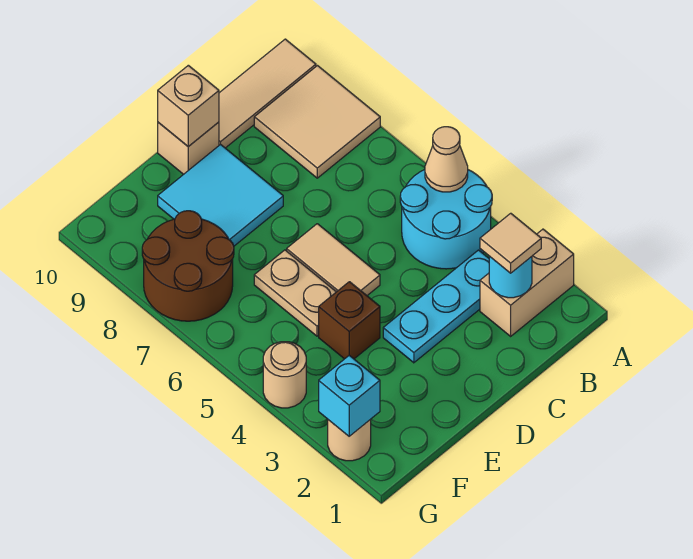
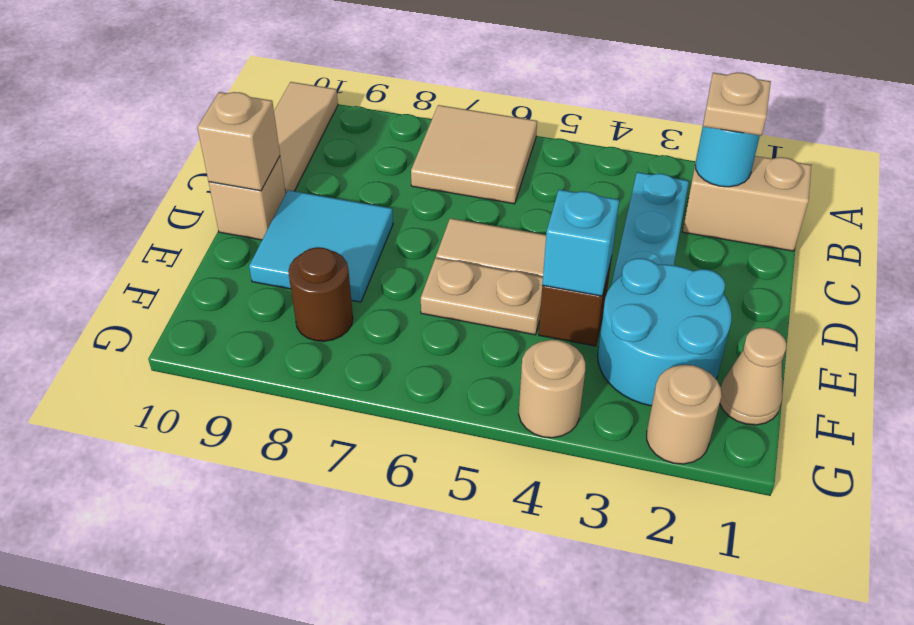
tan 1x2 brick [480,229,574,336] -> tan 1x2 brick turned to [683,147,811,251]
cyan 2x2 round brick [400,170,492,269] -> cyan 2x2 round brick moved to [598,258,732,406]
tan 1x1 cone [425,127,468,192] -> tan 1x1 cone moved to [720,328,787,425]
tan 2x2 tile [254,66,380,178] -> tan 2x2 tile moved to [411,105,537,204]
tan 1x1 tile [480,213,541,273] -> tan 1x1 plate [703,72,771,136]
brown 2x2 round brick [142,211,234,321] -> brown 1x1 round brick [288,247,353,341]
cyan 1x1 brick [319,355,380,436] -> cyan 1x1 brick moved to [542,190,619,296]

